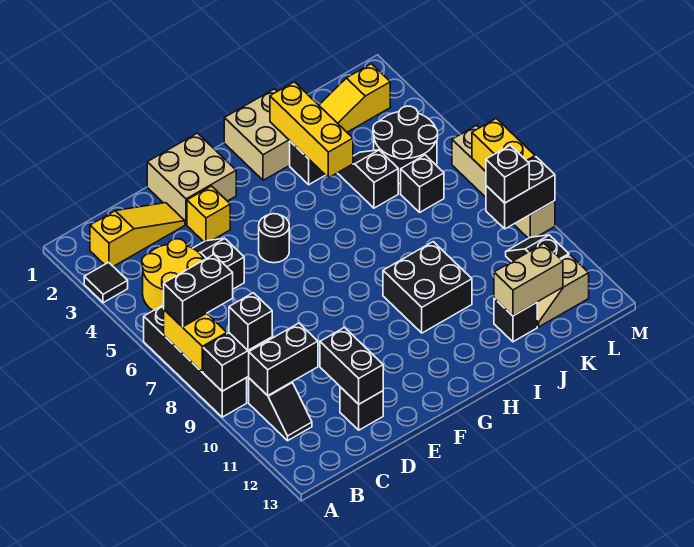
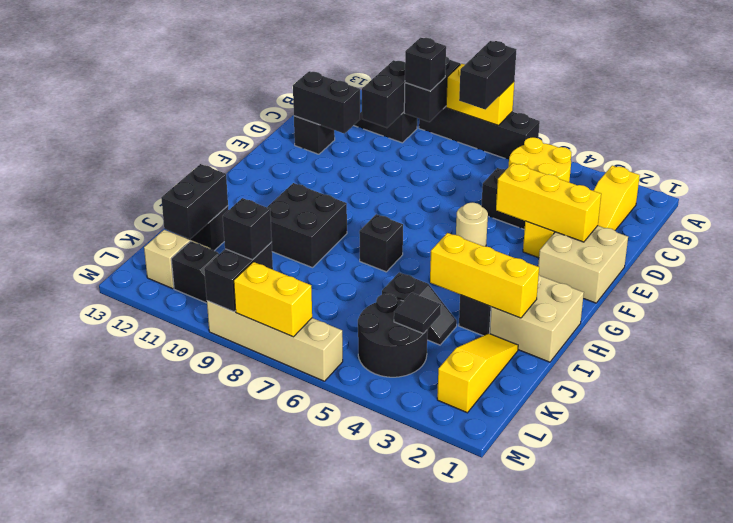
black 1x1 tile [84,262,128,303] -> black 1x1 tile moved to [394,293,441,334]
none -> yellow 1x3 brick [496,163,601,242]
black 1x1 round brick [259,214,289,263] -> tan 1x1 round brick [456,202,488,246]
tan 1x2 brick [494,244,563,316] -> black 1x2 brick [161,164,228,239]
black 1x1 brick [401,155,444,212] -> black 1x1 brick moved to [359,214,403,272]

